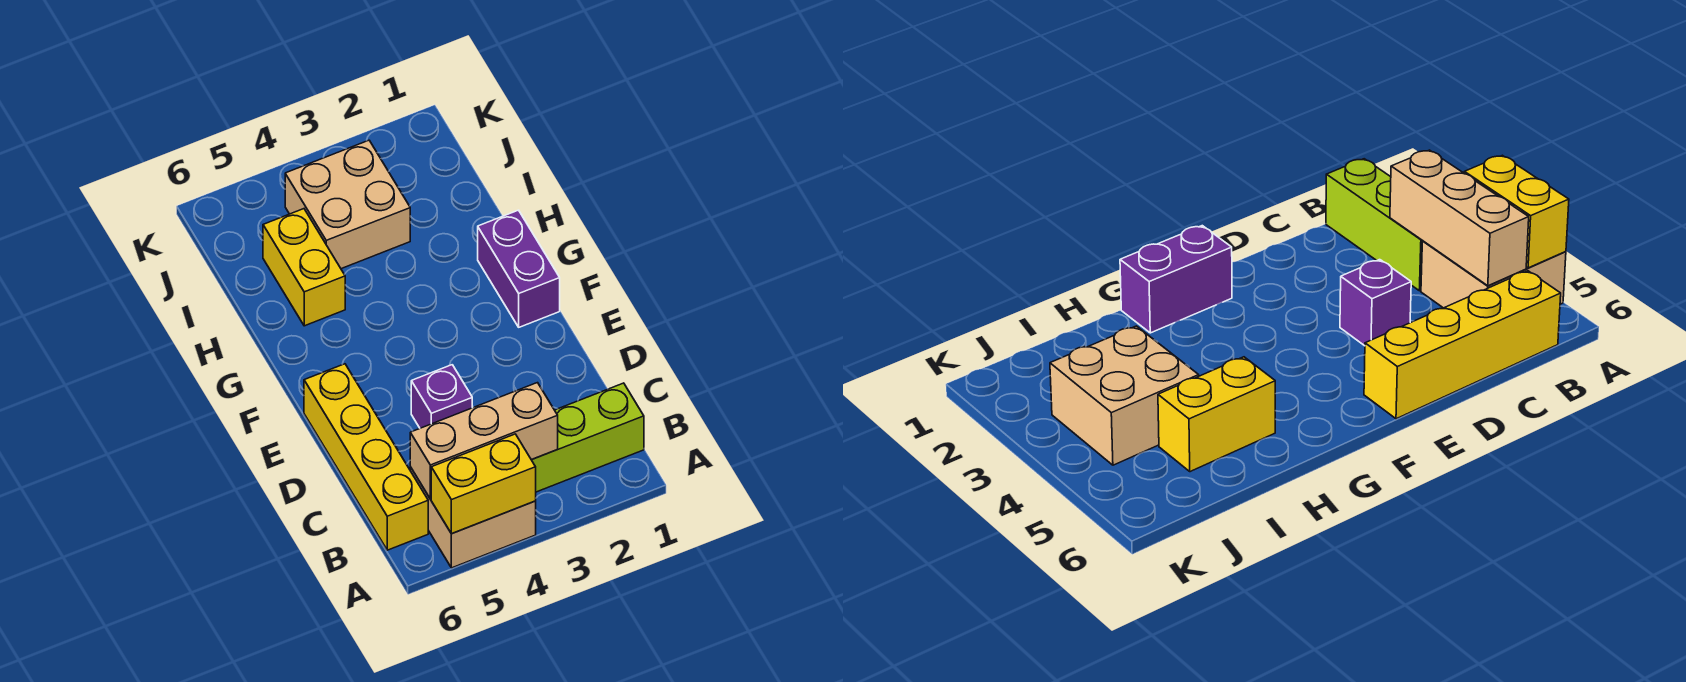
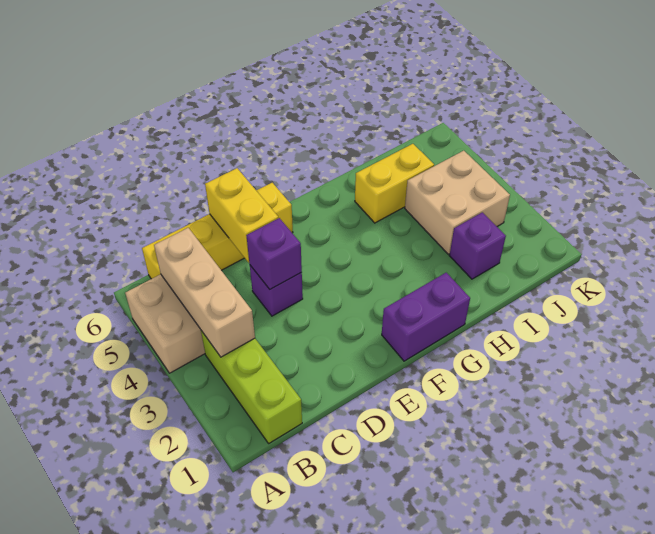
yellow 1x2 brick [431,434,536,534] -> yellow 1x2 brick moved to [205,168,278,263]
none -> purple 1x1 brick [246,218,302,289]
none -> purple 1x1 brick [449,212,506,279]

